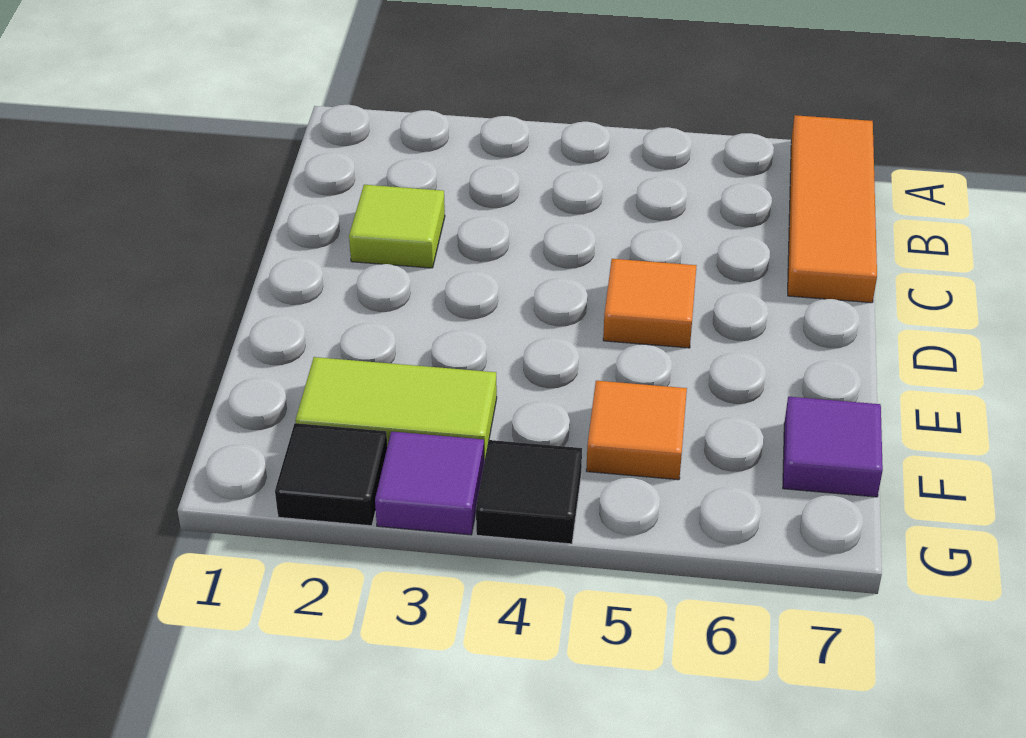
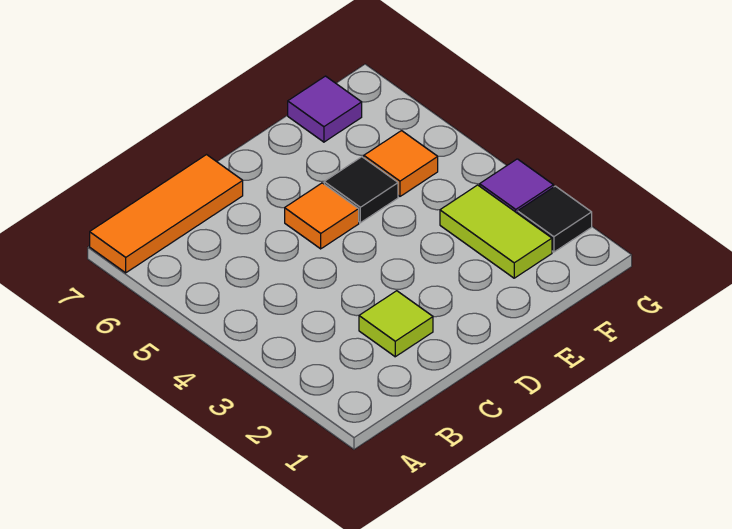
black 1x1 tile [476,440,582,544] -> black 1x1 tile moved to [324,157,398,223]

